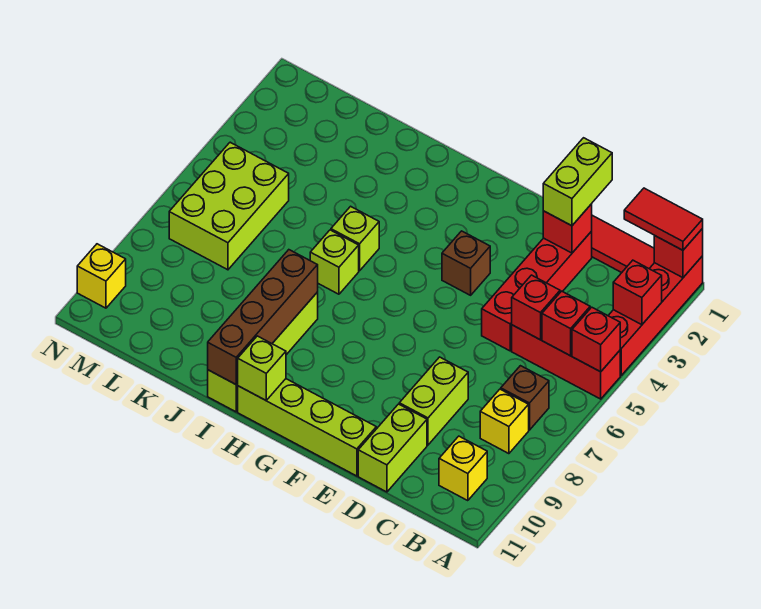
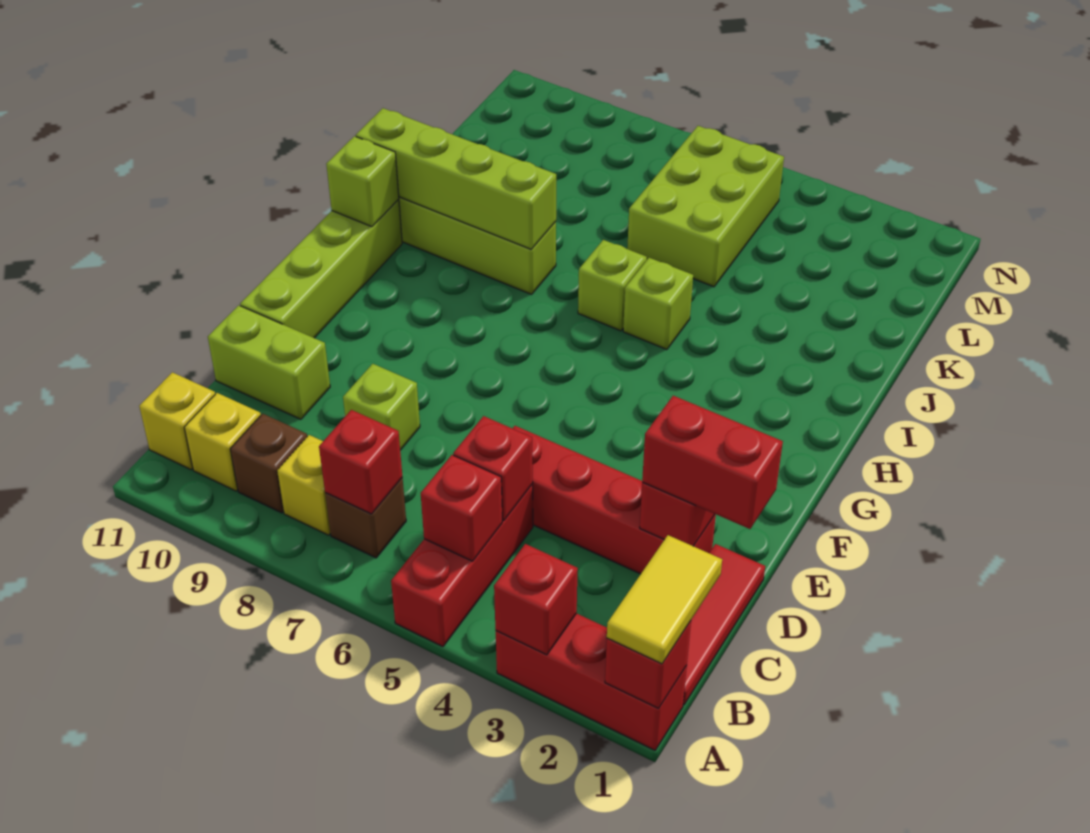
red 1x4 brick [608,256,703,375] -> red 1x3 brick [496,613,687,750]
red 1x2 tile [624,188,703,250] -> yellow 1x2 tile [607,535,722,664]
red 1x1 brick [572,307,620,372] -> red 1x1 brick moved to [319,410,402,514]
lime 1x2 brick [543,138,612,226] -> red 1x2 brick [642,396,783,529]
lime 1x2 brick [399,357,468,445] -> lime 1x1 brick [343,364,420,450]
brown 1x1 brick [442,231,490,295] -> brown 1x1 brick moved to [230,414,307,513]
brown 1x4 brick [208,250,318,384] -> lime 1x4 brick [356,108,556,249]
lime 2x3 brick [169,142,289,270] -> lime 2x3 brick turned to [627,126,784,287]
yellow 1x1 brick [77,244,126,308] -> yellow 1x1 brick moved to [139,372,215,469]

